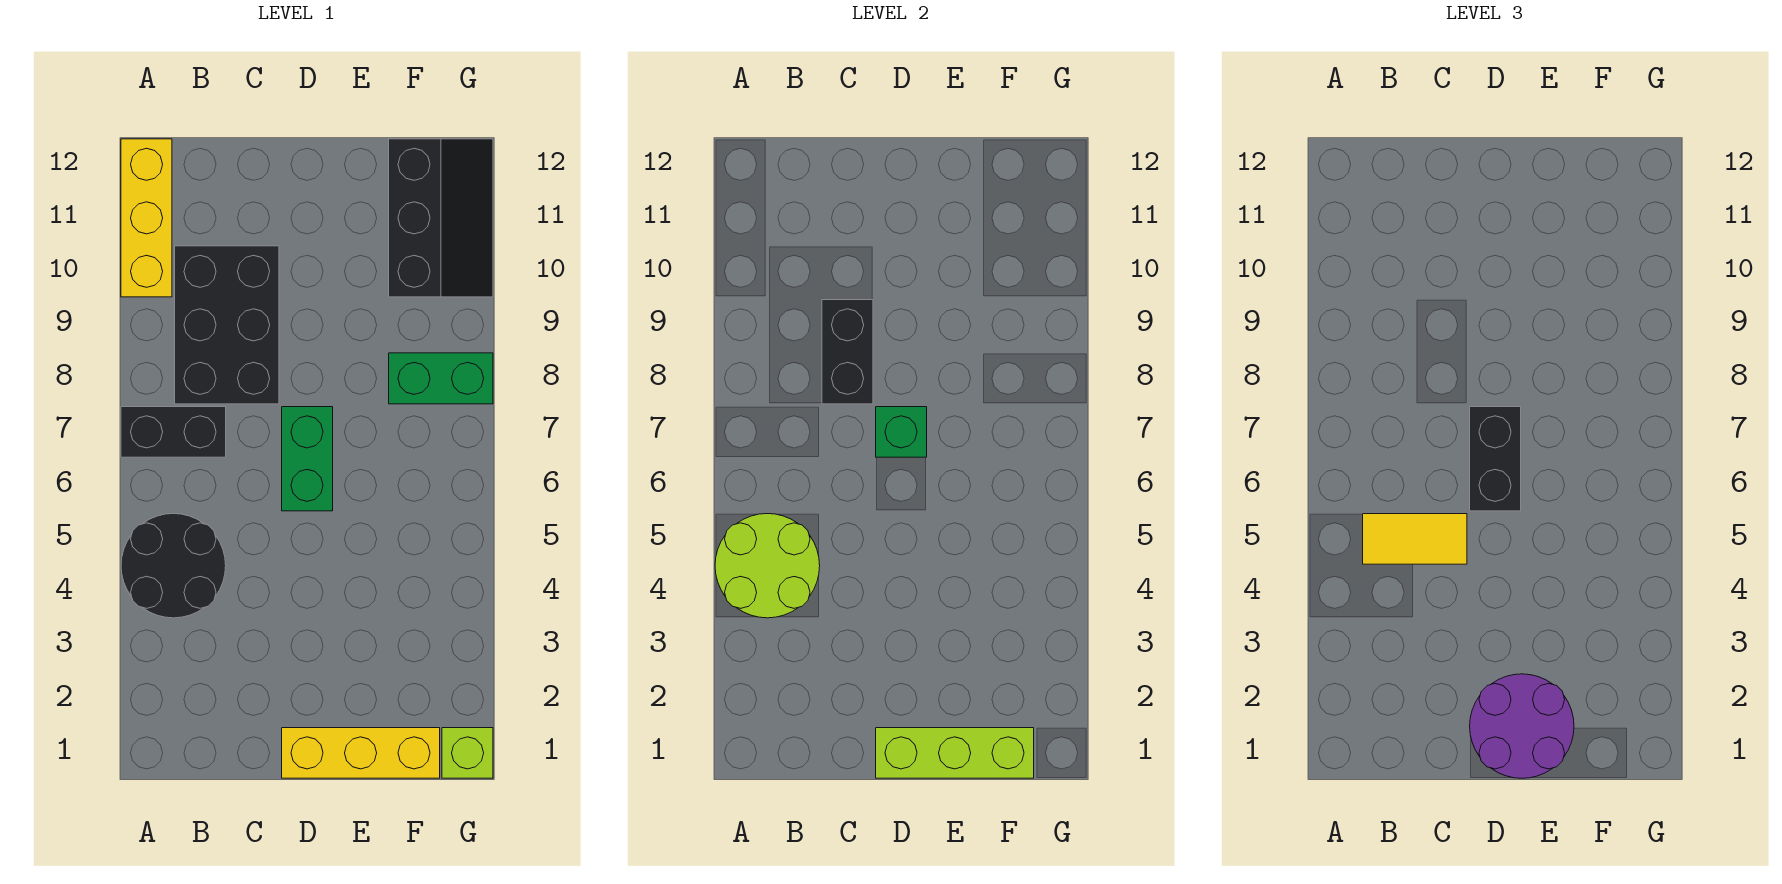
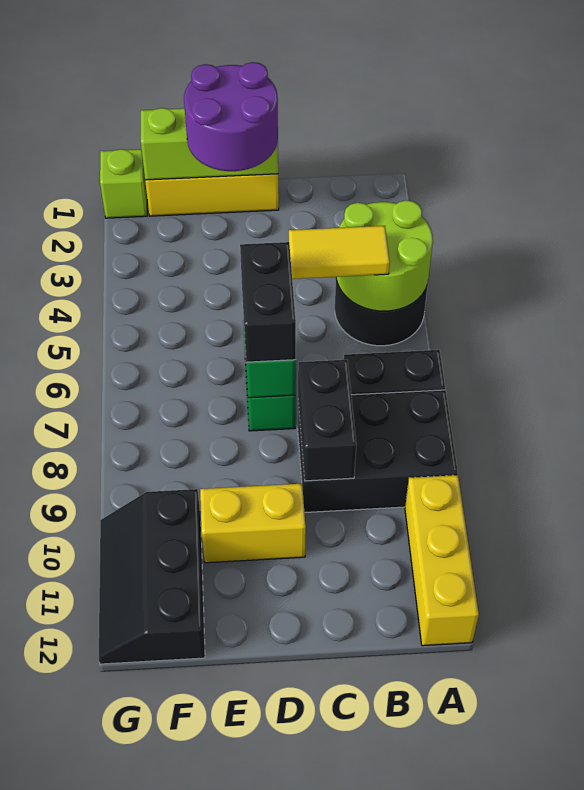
black 2x3 brick [175,246,279,404] -> black 2x3 brick turned to [298,390,458,512]
none -> yellow 1x2 brick [200,484,306,563]
green 1x2 brick [389,353,493,404] -> none

